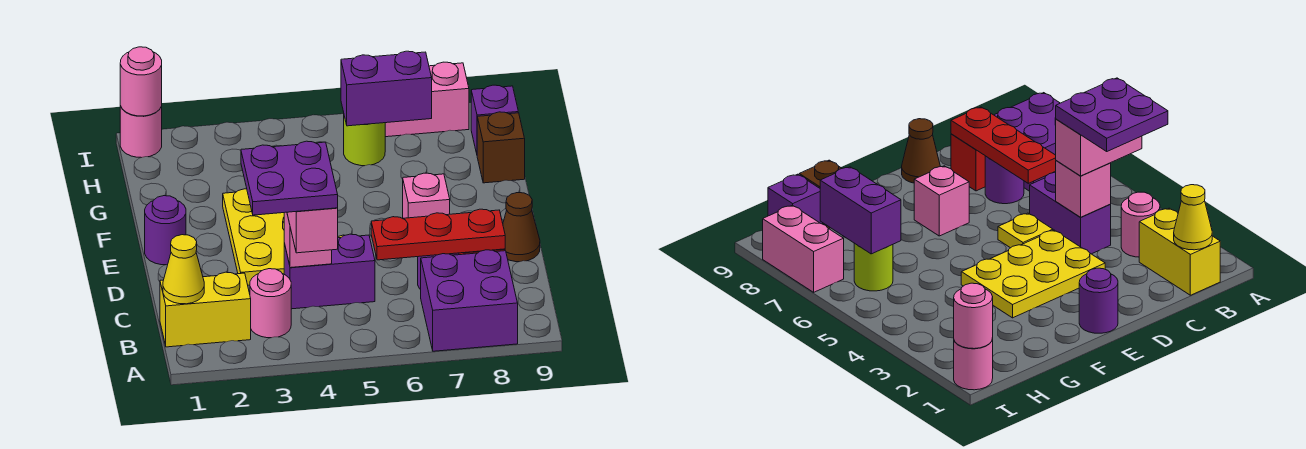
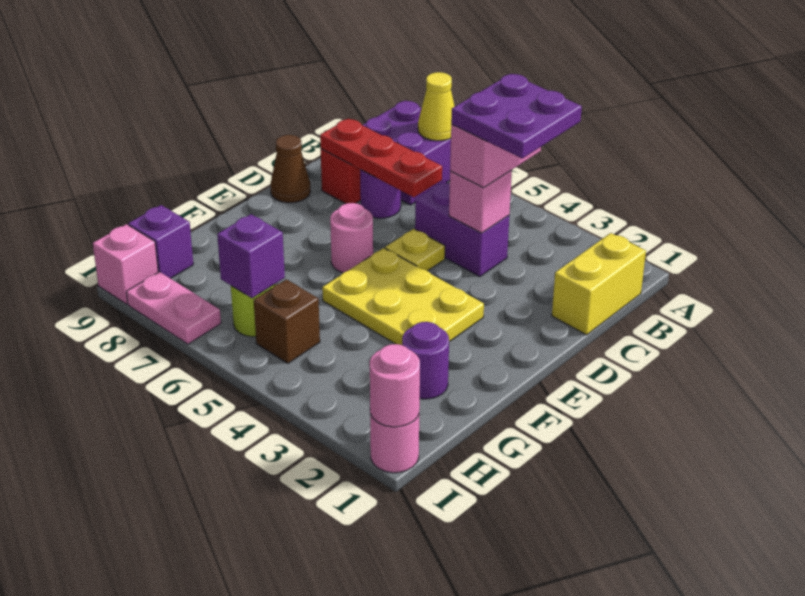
yellow 1x2 brick [160,272,251,347] -> yellow 1x2 brick turned to [552,233,646,335]
yellow 1x1 cone [163,235,204,304] -> yellow 1x1 cone moved to [418,72,455,141]
pink 1x1 round brick [250,269,291,338] -> pink 1x1 round brick moved to [330,203,373,273]
yellow 2x3 plate [223,189,284,285] -> yellow 2x3 plate turned to [322,248,484,345]
purple 1x1 round brick [145,196,186,265] -> purple 1x1 round brick moved to [402,322,449,399]
pink 1x1 brick [403,173,450,218] -> pink 1x1 brick moved to [93,224,158,304]
brown 1x1 brick [477,112,525,183] -> brown 1x1 brick moved to [254,279,320,363]
purple 1x2 brick [341,51,432,126] -> purple 1x1 brick [217,214,285,298]
pink 1x2 brick [385,62,469,137] -> pink 1x2 plate [126,272,221,344]

